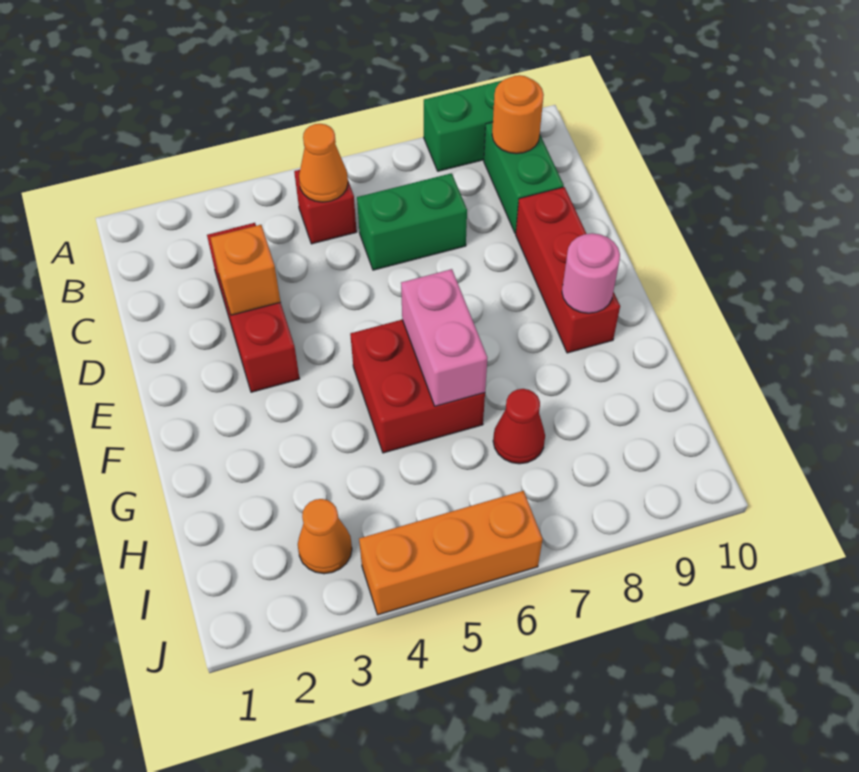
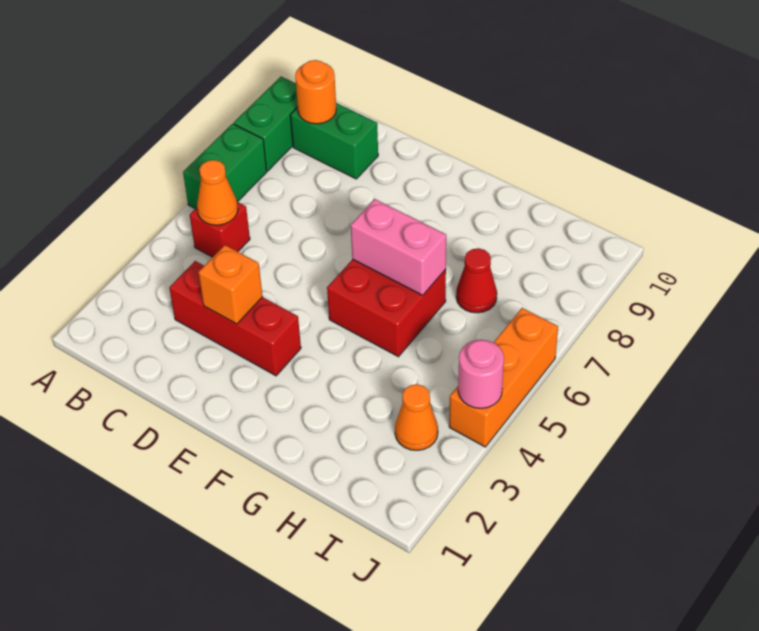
green 1x2 brick [357,173,467,270] -> green 1x2 brick moved to [183,124,267,209]
red 1x3 brick [516,187,620,353] -> none
pink 1x1 round brick [562,233,620,313] -> pink 1x1 round brick moved to [458,340,504,408]

